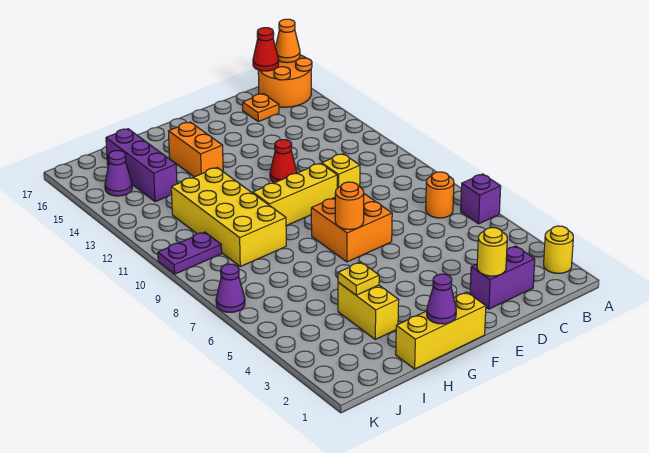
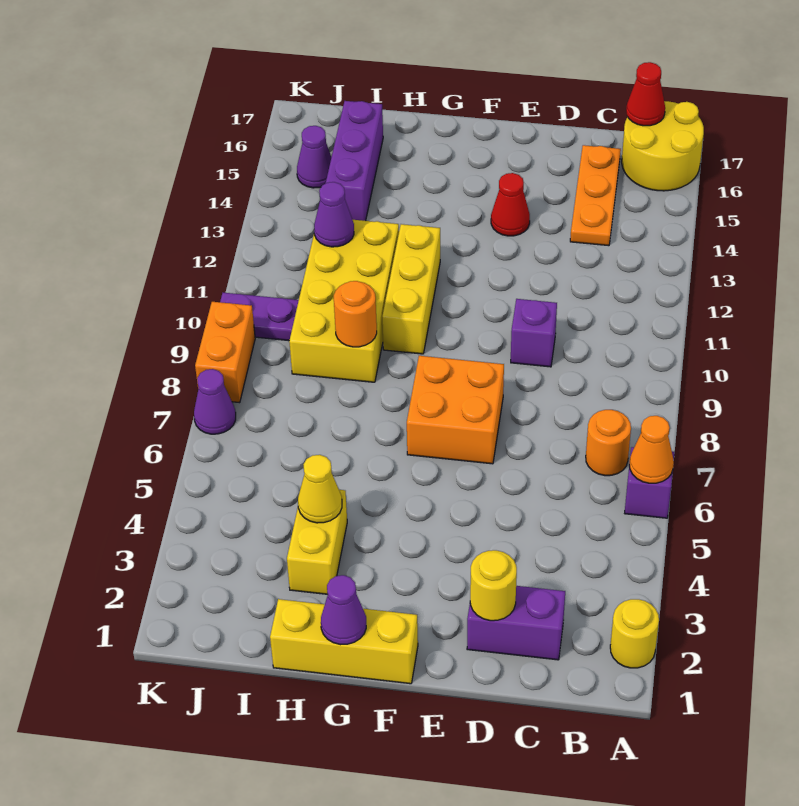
orange 2x2 round brick [258,55,312,107] -> yellow 2x2 round brick [622,101,704,191]
orange 1x1 cone [276,19,300,63] -> orange 1x1 cone moved to [629,416,674,483]
orange 1x1 plate [243,94,279,122] -> orange 1x3 plate [570,145,621,246]
yellow 1x1 brick [322,154,360,188] -> purple 1x1 brick [511,299,557,367]
yellow 1x3 brick [253,163,337,226] -> yellow 1x3 brick turned to [382,224,440,354]
red 1x1 cone [270,140,297,183] -> red 1x1 cone moved to [491,173,530,236]
orange 1x1 round brick [335,182,364,230] -> orange 1x1 round brick moved to [334,281,377,347]
orange 1x2 brick [169,122,223,177] -> orange 1x2 brick moved to [195,302,255,403]
yellow 1x1 plate [338,262,379,295] -> yellow 1x1 cone [298,455,342,523]
none -> purple 1x1 cone [314,182,354,247]

